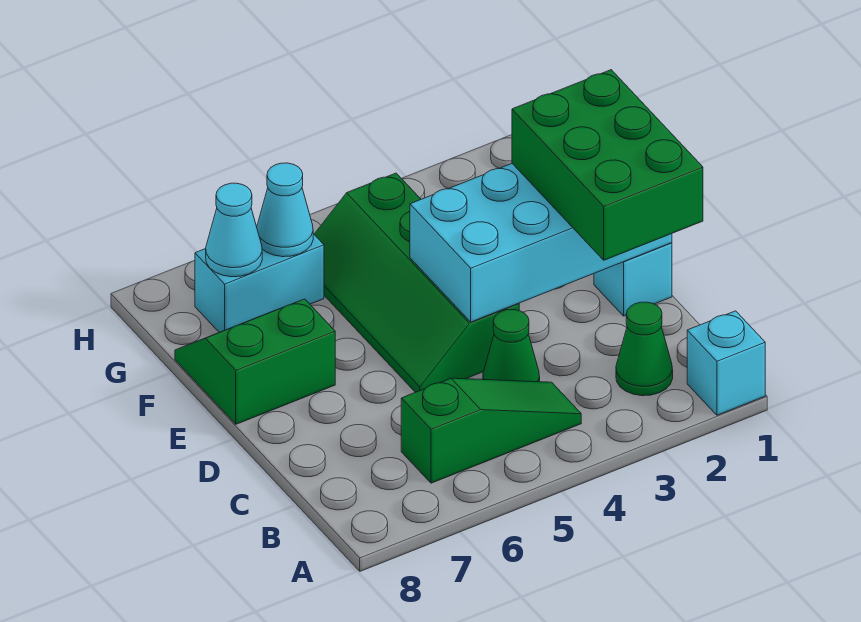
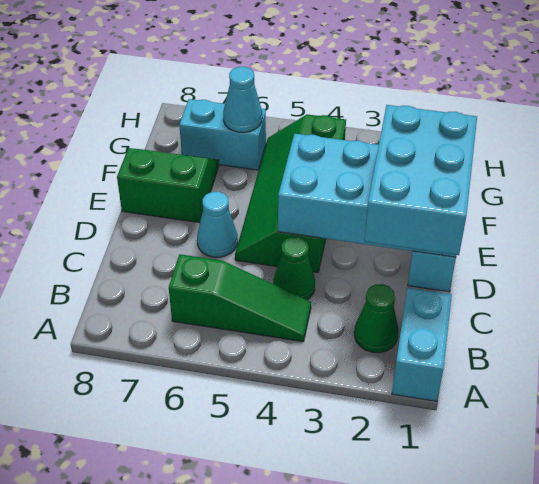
cyan 1x1 brick [687,311,765,415] -> cyan 1x2 brick [392,288,452,401]
green 2x3 brick [512,70,703,260] -> cyan 2x3 brick [364,105,477,255]
cyan 1x1 cone [206,183,262,277] -> cyan 1x1 cone moved to [197,192,238,257]

